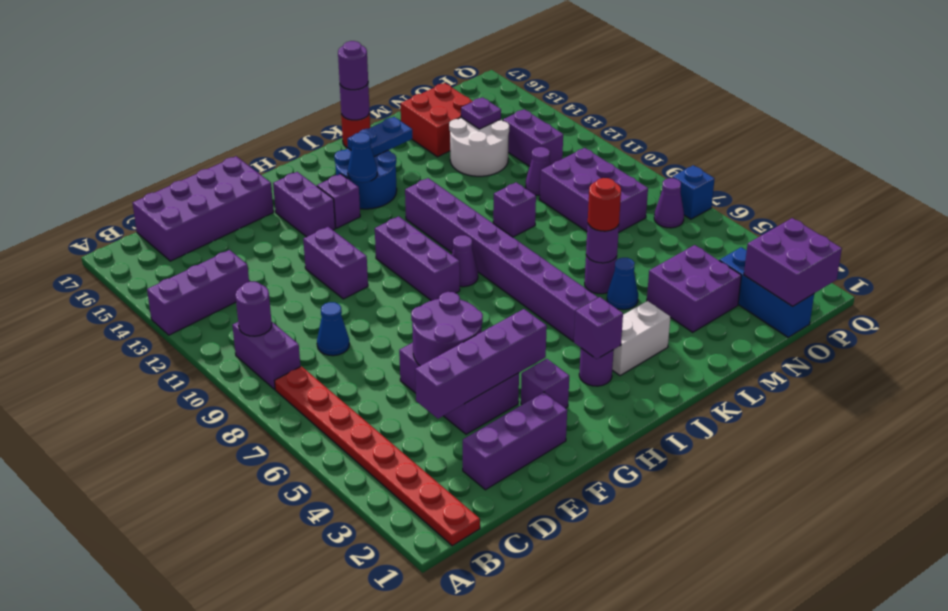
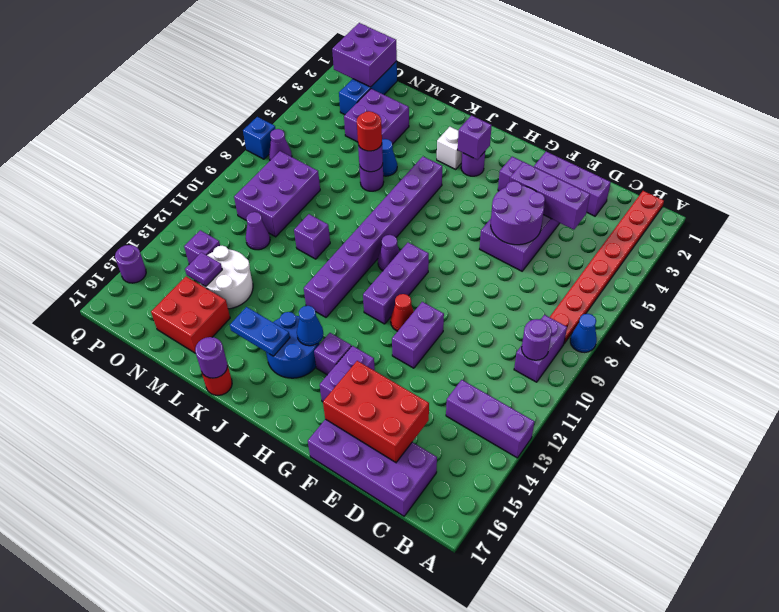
purple 1x4 brick [415,309,547,419] -> purple 1x3 brick [510,162,590,230]
blue 1x1 cone [317,302,349,356] -> blue 1x1 cone moved to [570,314,597,353]
none -> red 2x3 brick [323,361,429,462]
none -> red 1x1 cone [391,294,414,331]
white 1x2 brick [612,301,670,376] -> white 1x1 brick [437,127,462,169]
purple 1x1 round brick [338,41,368,90] -> purple 1x1 round brick moved to [115,245,146,283]
purple 1x2 brick [503,109,563,166] -> purple 1x1 brick [184,230,220,264]

